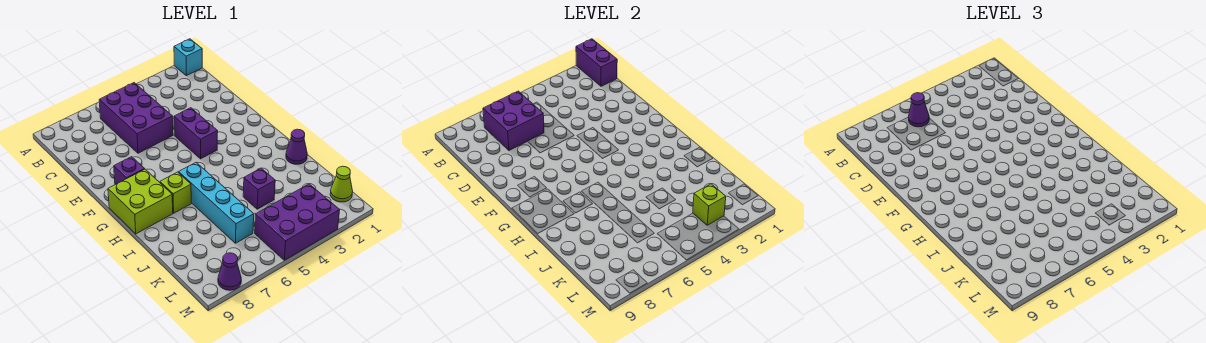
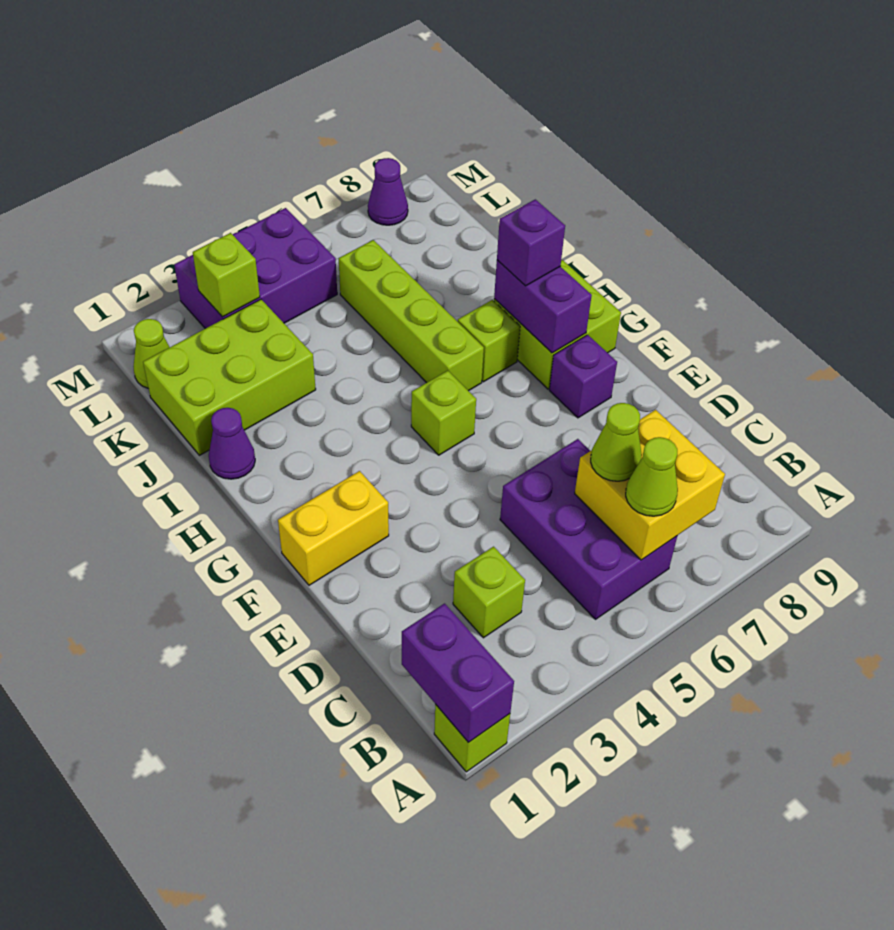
cyan 1x1 brick [174,39,202,76] -> lime 1x1 brick [434,704,510,772]
purple 2x2 brick [483,91,544,150] -> yellow 2x2 brick [575,410,725,560]
purple 1x1 cone [908,93,929,127] -> lime 1x1 cone [626,437,678,516]
none -> lime 1x1 brick [453,547,525,638]
none -> lime 1x1 cone [591,403,642,481]
purple 1x2 brick [174,108,218,159] -> purple 1x2 brick moved to [494,260,592,353]
none -> yellow 1x2 brick [278,471,389,585]
none -> lime 1x1 brick [411,371,476,455]
cyan 1x4 brick [178,163,254,243] -> lime 1x4 brick [339,240,484,391]
none -> lime 2x3 brick [143,299,316,455]
purple 1x1 brick [243,168,275,209] -> purple 1x1 brick moved to [497,199,565,286]

